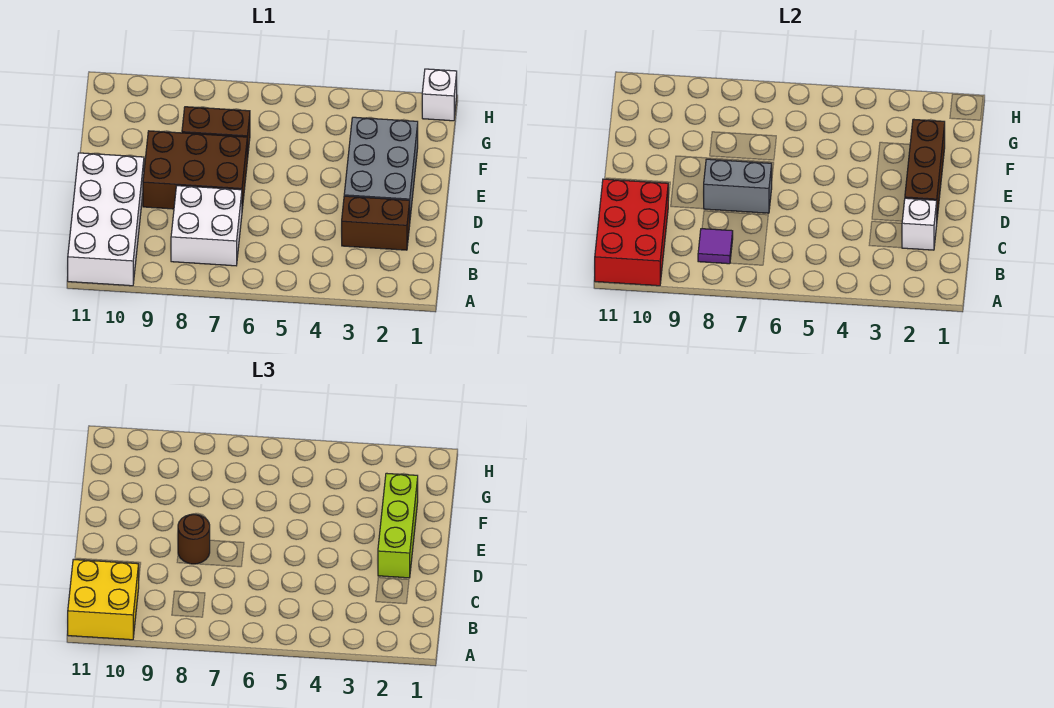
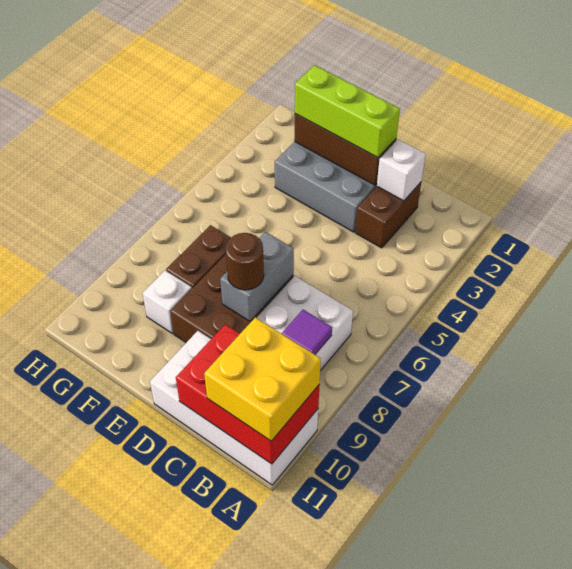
white 1x1 brick [422,69,457,121] -> white 1x1 brick moved to [142,271,192,334]

